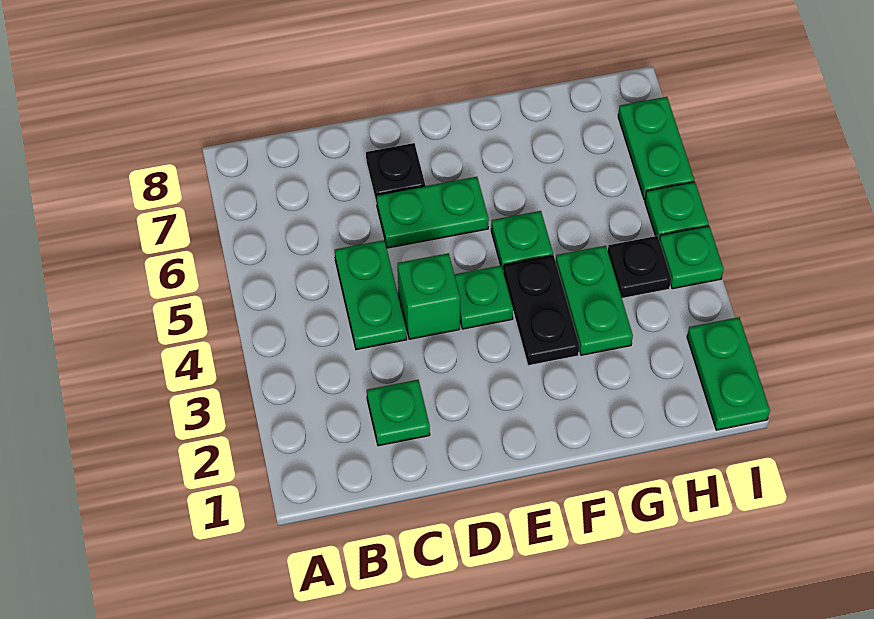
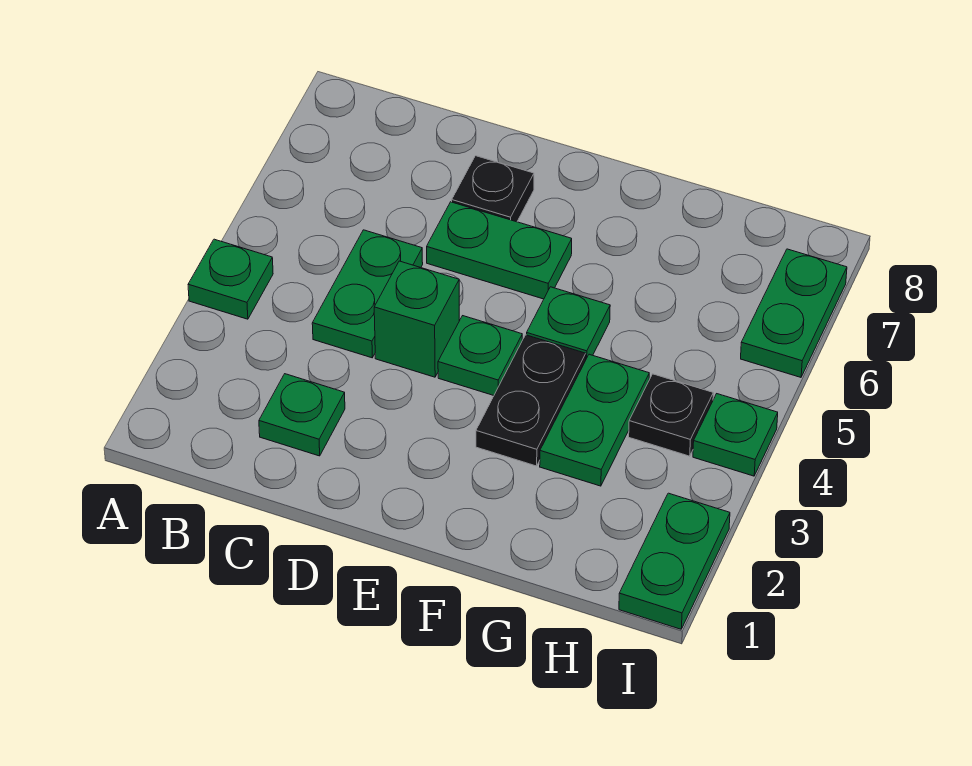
green 1x1 plate [645,182,709,240] -> green 1x1 plate moved to [188,239,273,319]

